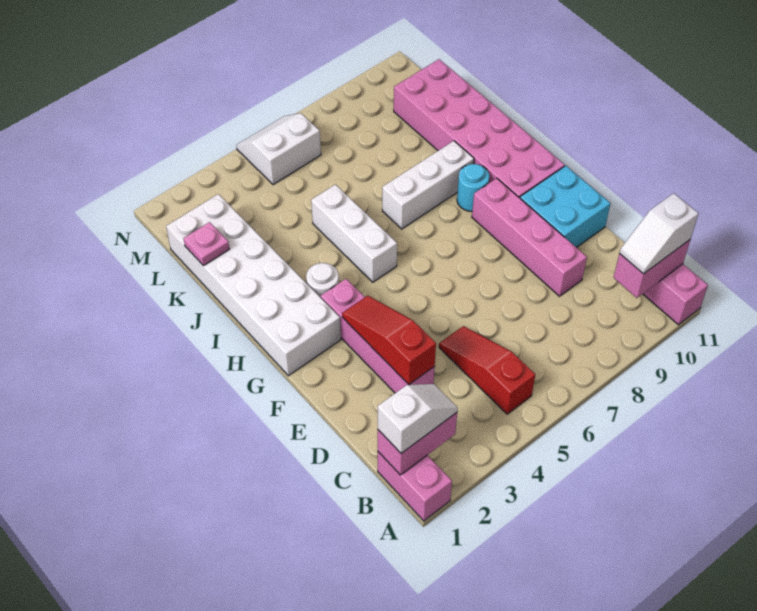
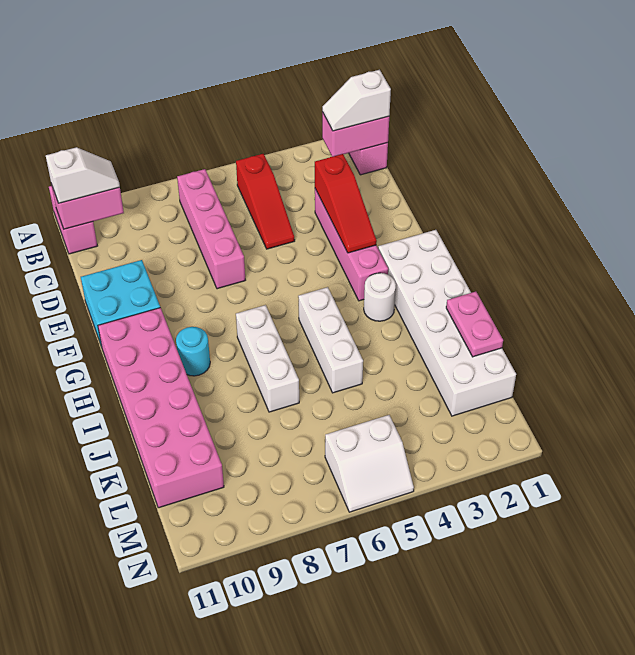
pink 1x4 brick [472,178,587,296] -> pink 1x4 brick moved to [177,169,245,289]
white 1x3 brick [382,141,474,229] -> white 1x3 brick turned to [236,305,299,412]
pink 1x1 plate [184,222,230,266] -> pink 1x2 plate [446,292,503,357]

